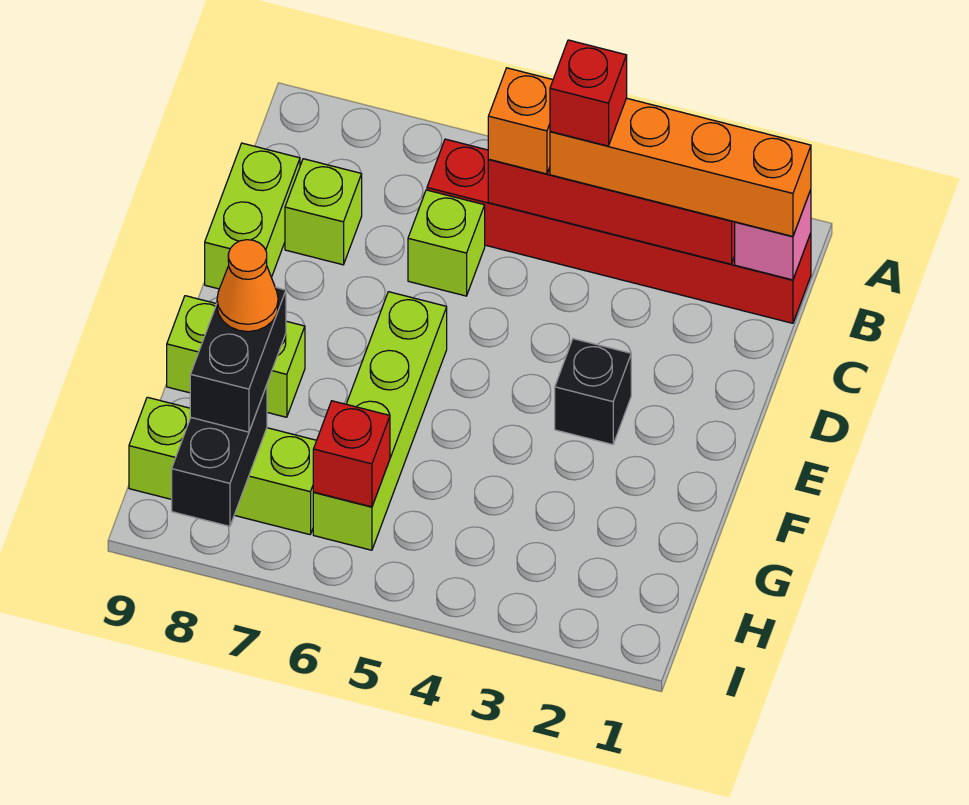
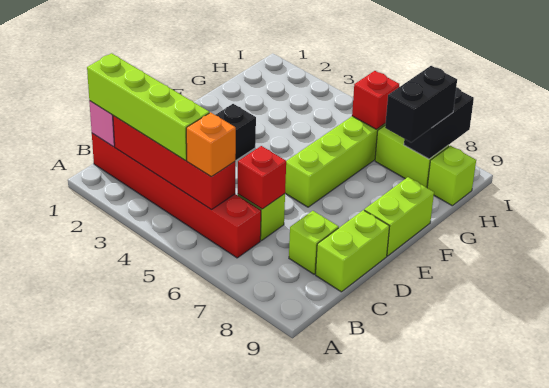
orange 1x4 brick [550,98,811,236] -> lime 1x4 brick [87,53,209,161]
red 1x1 brick [550,40,627,146] -> red 1x1 brick moved to [238,146,286,209]
lime 1x2 brick [167,296,305,417] -> lime 1x2 brick turned to [364,177,434,256]
orange 1x1 cone [217,240,278,332] -> none

